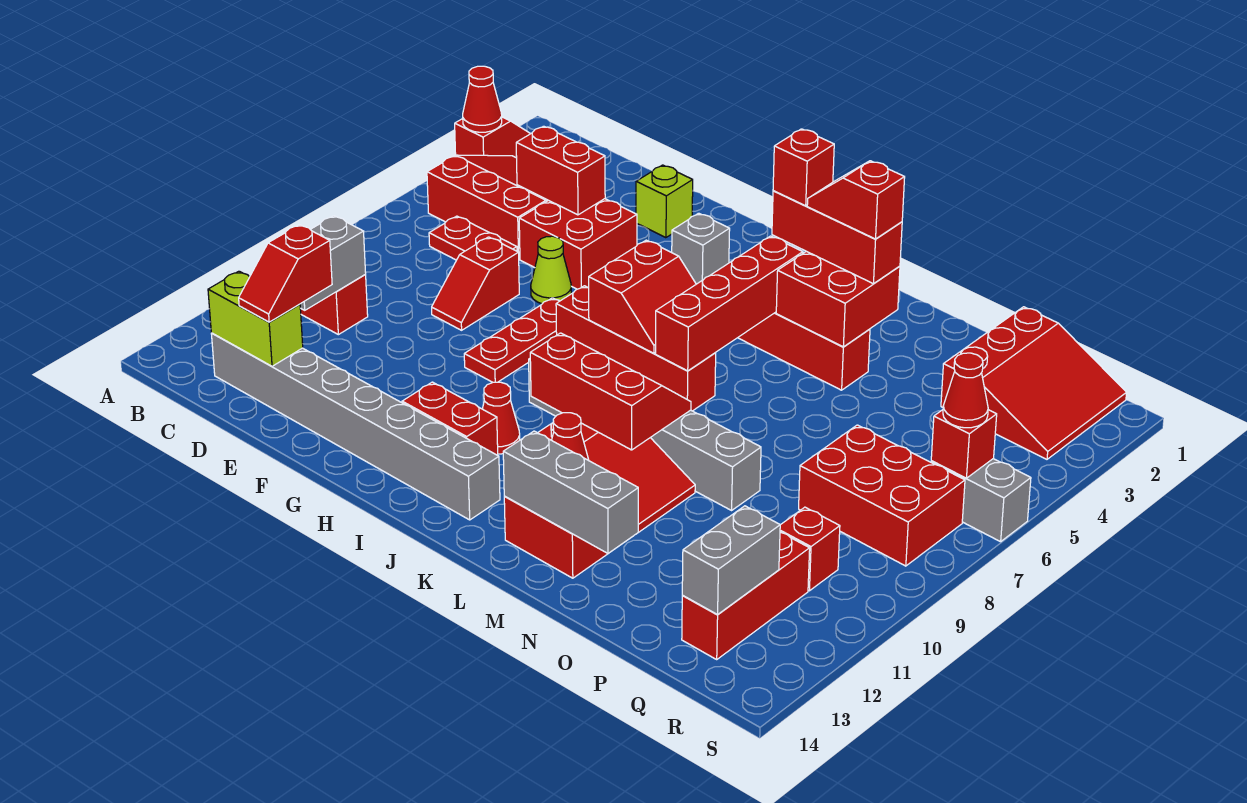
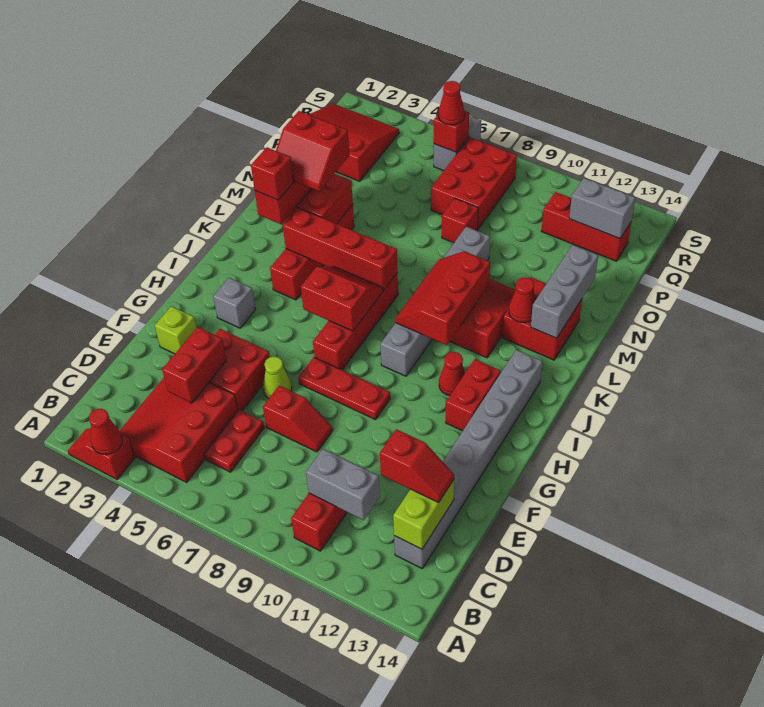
red 1x2 slope [807,161,905,239] -> red 2x2 slope [276,111,349,191]
red 1x1 brick [780,507,840,591] -> red 1x1 brick moved to [442,198,478,243]

